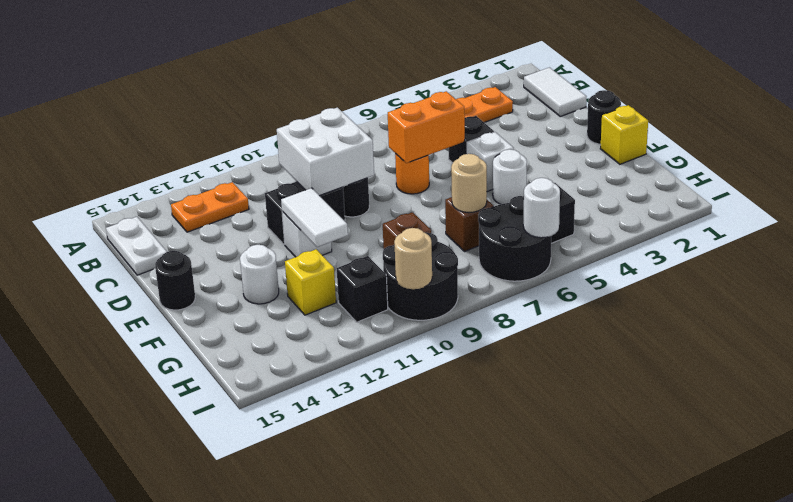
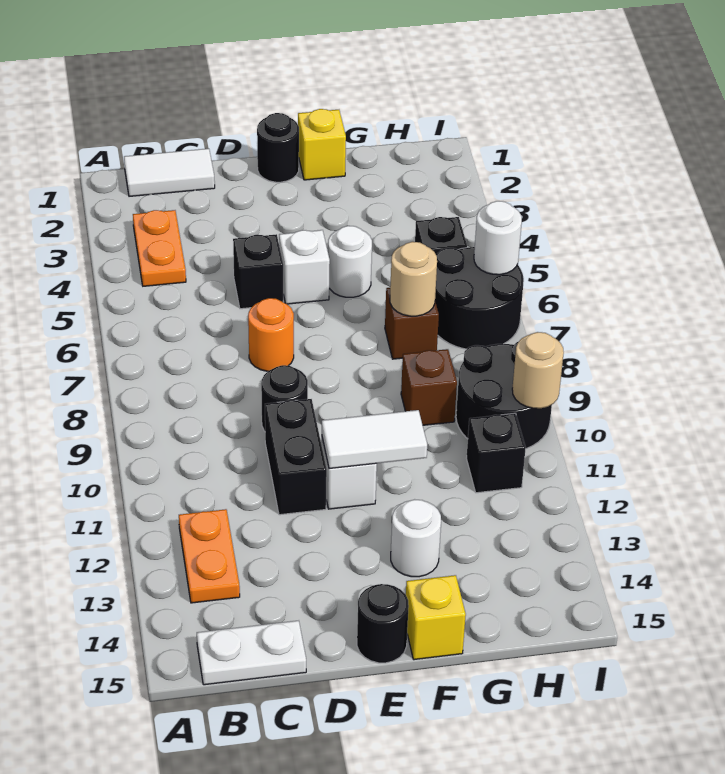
white 2x2 brick [277,108,374,196] -> none
orange 1x2 brick [388,91,465,163] -> none
yellow 1x1 brick [285,249,336,315] -> yellow 1x1 brick moved to [406,575,466,660]

